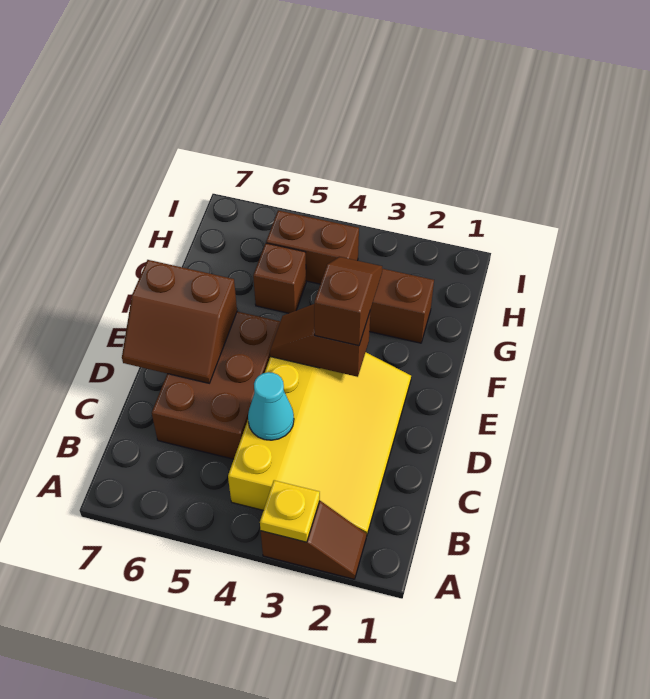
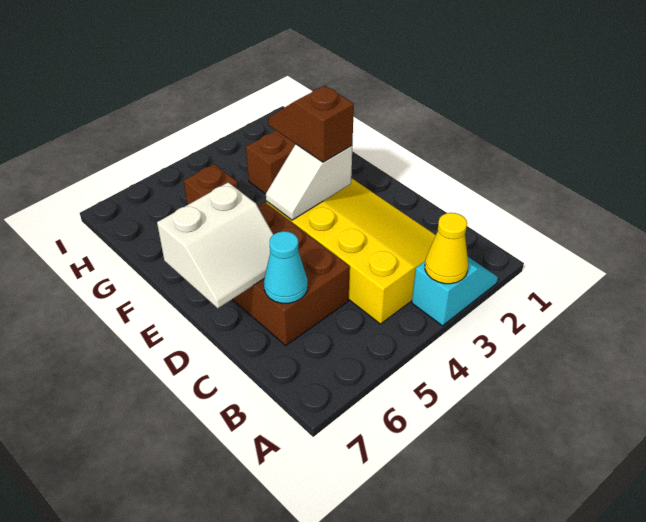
brown 1x2 slope [261,501,367,579] -> cyan 1x2 slope [412,257,498,326]
yellow 1x1 plate [260,480,320,542] -> yellow 1x1 cone [425,213,469,284]
cyan 1x1 cone [248,372,294,440] -> cyan 1x1 cone moved to [264,231,308,303]
brown 2x2 slope [122,260,237,383] -> white 2x2 slope [157,182,273,308]
brown 1x2 slope [270,304,370,377] -> white 1x2 slope [266,144,352,220]
brown 1x2 brick [266,210,359,284] -> none

